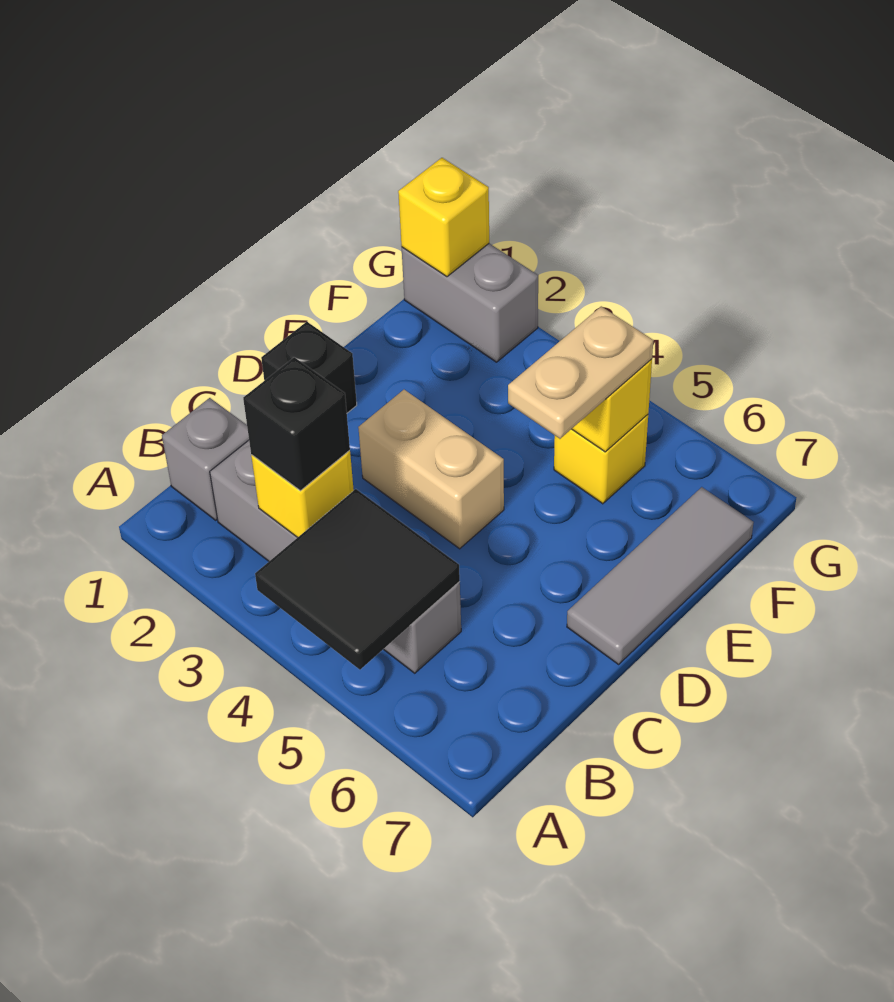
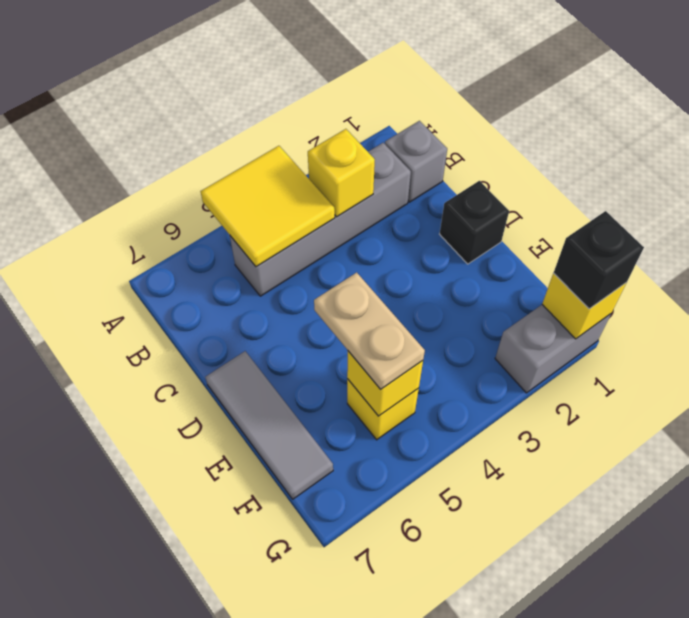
black 2x2 tile [255,489,460,670] -> yellow 2x2 tile [201,146,335,267]
black 1x1 brick [243,357,350,491] -> black 1x1 brick moved to [554,211,644,309]
tan 1x2 brick [358,390,504,549] -> none

